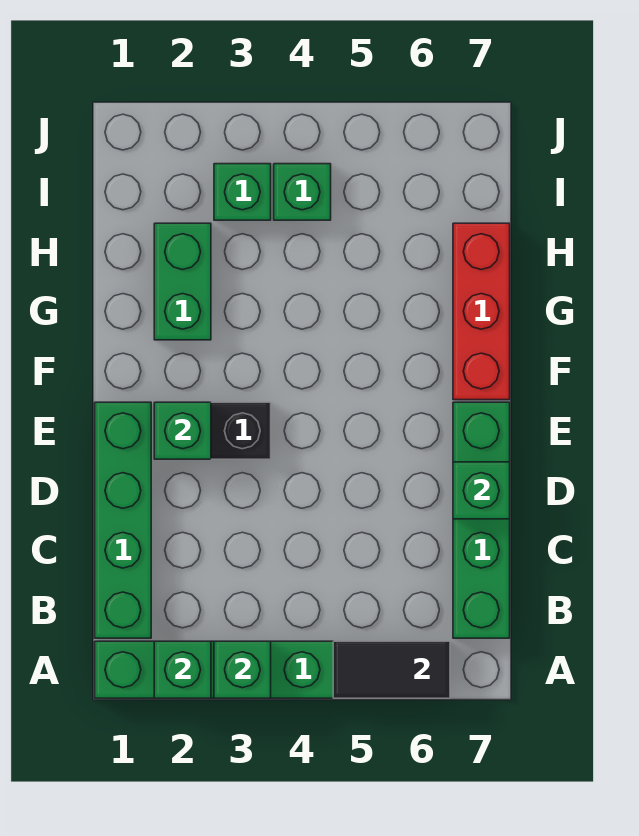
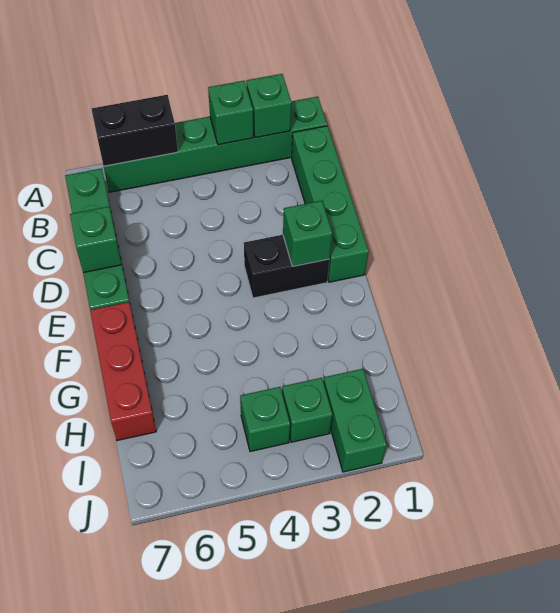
black 1x2 tile [333,641,450,698] -> black 1x2 brick [92,95,178,166]
green 1x2 brick [154,223,211,340] -> green 1x2 brick moved to [323,369,387,472]

